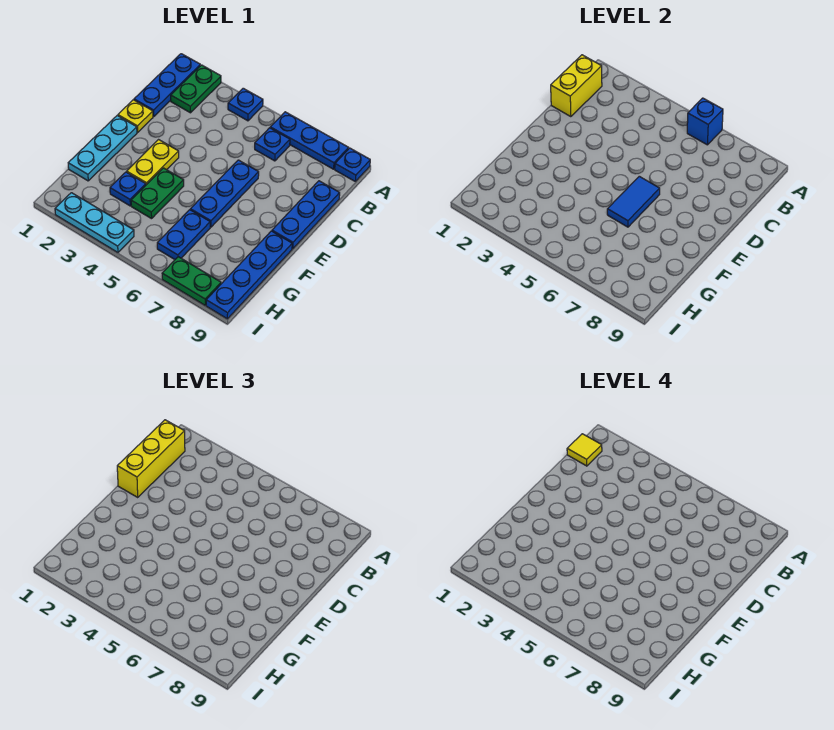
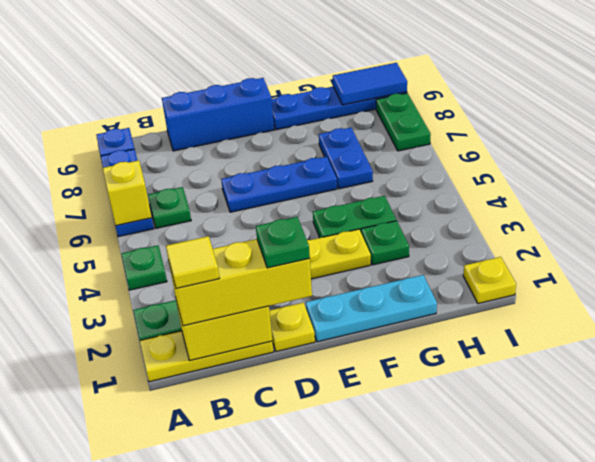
blue 1x3 plate [134,54,200,117] -> yellow 1x3 plate [140,331,274,382]
blue 1x1 plate [228,88,263,121] -> green 1x1 plate [122,245,167,290]
blue 1x1 brick [687,98,723,145] -> yellow 1x1 brick [103,160,152,226]
blue 1x1 plate [255,128,290,161] -> green 1x1 plate [148,187,191,228]
blue 1x3 plate [272,181,340,249] -> blue 1x3 brick [162,78,274,151]
none -> green 1x1 plate [256,217,310,268]
blue 1x2 tile [607,176,660,227] -> blue 1x2 tile moved to [333,63,407,105]
blue 1x1 plate [110,172,146,206] -> green 1x1 plate [361,221,409,265]
blue 1x2 plate [157,210,210,259] -> blue 1x2 plate turned to [319,128,373,189]
none -> yellow 1x1 plate [463,257,516,304]
cyan 1x3 plate [55,193,134,252] -> none

